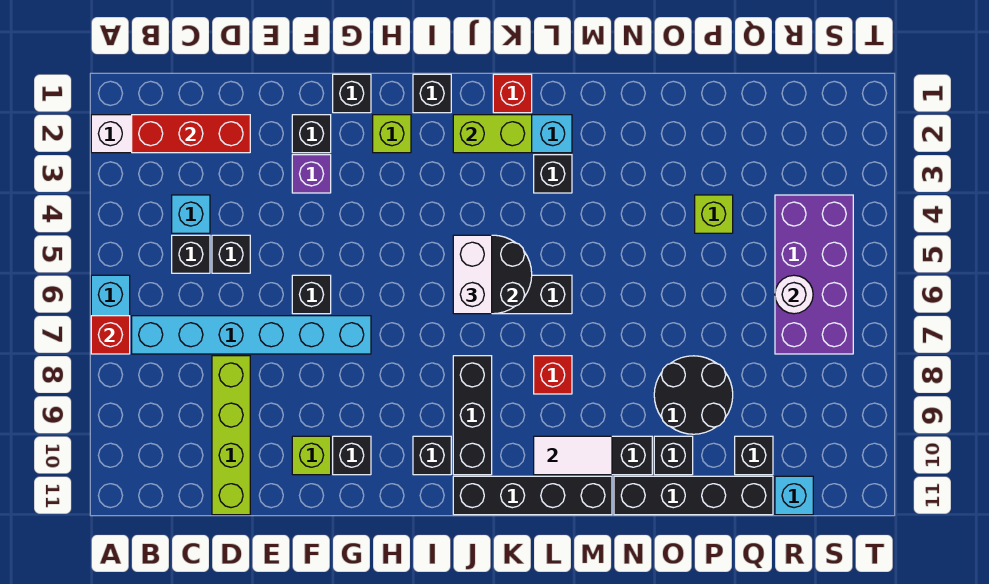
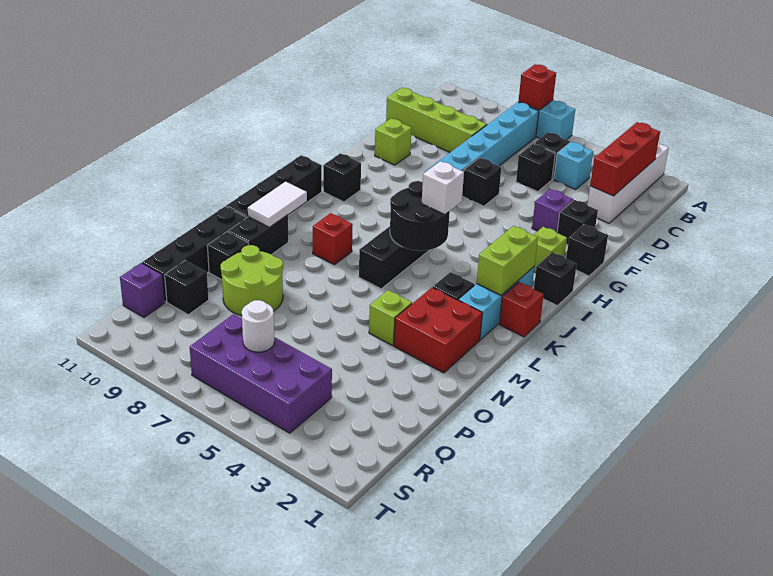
black 1x1 brick [333,436,371,475] -> none
white 1x2 brick [453,235,492,314] -> white 1x1 brick [422,161,464,214]
black 1x3 brick [453,356,492,475] -> none
none -> red 2x2 brick [394,287,482,373]
black 2x2 round brick [654,356,733,434] -> lime 2x2 round brick [221,245,283,316]
lime 1x1 brick [695,195,733,233] -> lime 1x1 brick moved to [369,290,412,346]
cyan 1x1 brick [775,476,813,515] -> purple 1x1 brick [120,263,165,317]

